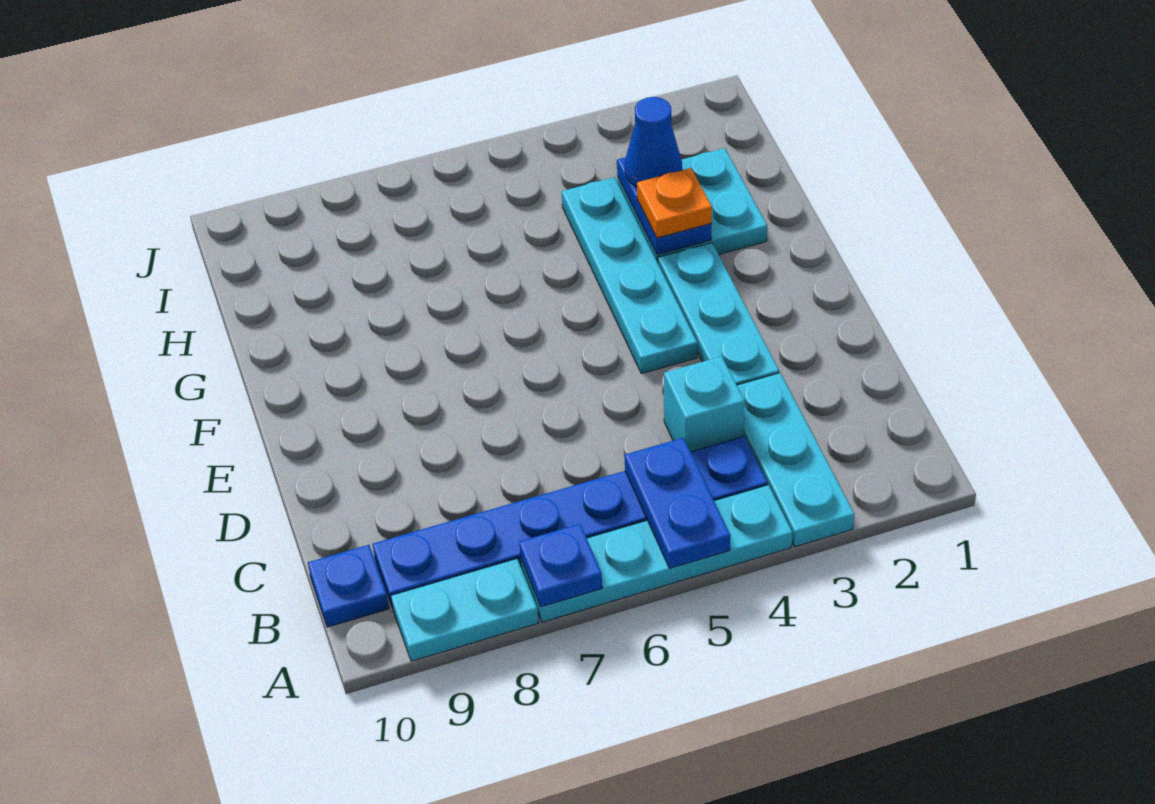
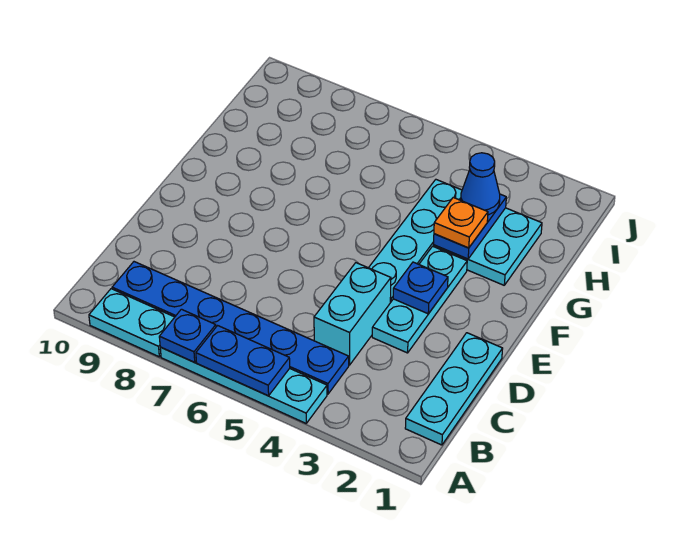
cyan 1x3 plate [737,373,855,547] -> cyan 1x3 plate moved to [405,333,503,445]
blue 1x2 plate [625,438,730,568] -> blue 1x2 plate turned to [196,326,290,396]
blue 1x1 plate [308,545,389,627] -> blue 1x1 plate moved to [393,262,448,314]
cyan 1x1 brick [664,356,745,452] -> cyan 1x2 brick [314,263,391,365]

